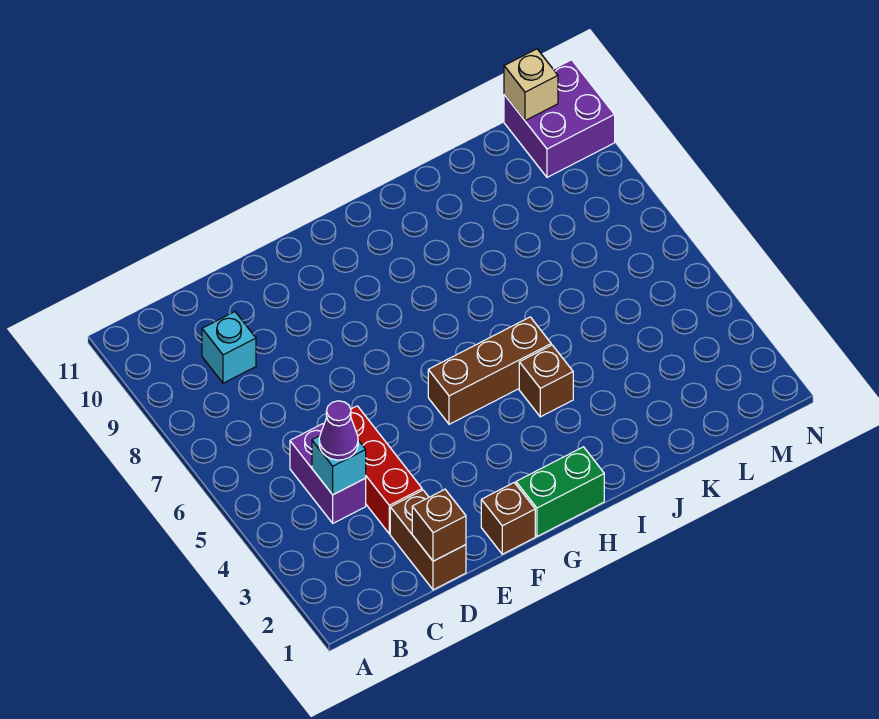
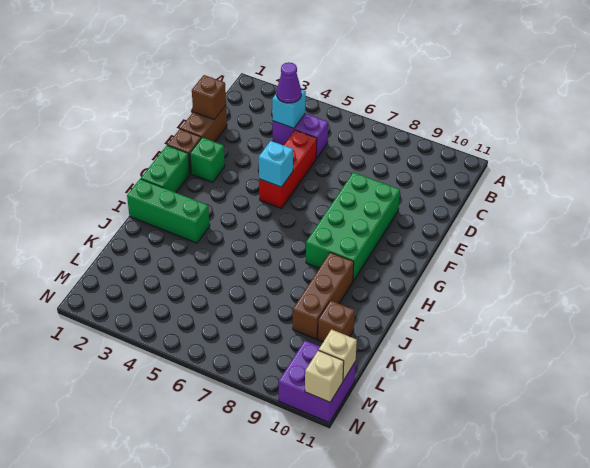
cyan 1x1 brick [202,312,256,383] -> cyan 1x1 brick moved to [259,141,293,187]
brown 1x2 brick [390,490,466,590] -> brown 1x2 brick turned to [180,105,227,142]
red 1x3 brick [351,406,422,534] -> red 1x3 brick turned to [259,130,317,209]
none -> green 2x4 brick [306,172,400,281]
none -> green 1x1 brick [190,137,225,182]
brown 1x3 brick [428,317,551,424] -> brown 1x3 brick moved to [293,252,354,339]
none -> green 1x3 brick [127,179,210,243]
brown 1x1 brick [519,345,573,417] -> brown 1x1 brick moved to [318,300,355,342]
none -> tan 1x1 brick [305,350,344,402]

